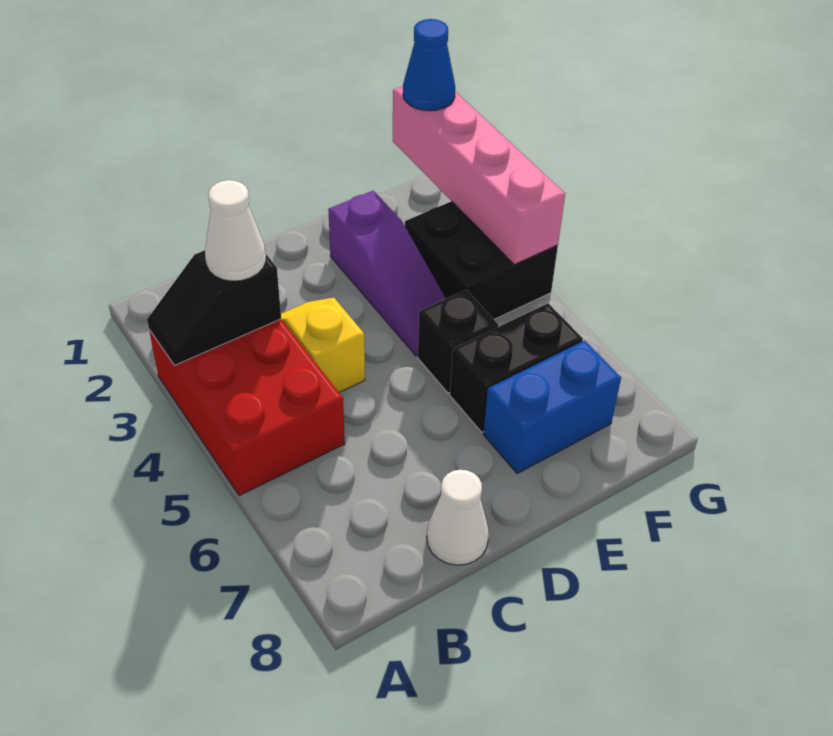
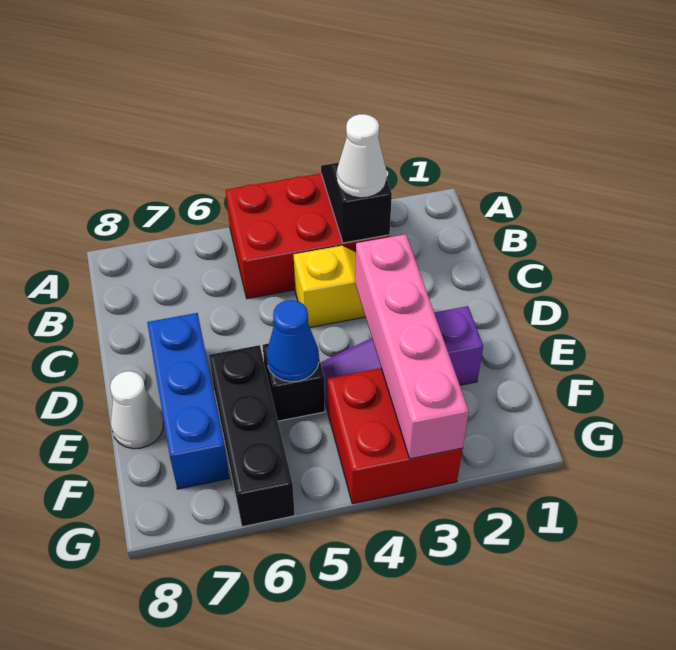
white 1x1 cone [427,470,489,565] -> white 1x1 cone moved to [110,371,163,449]
black 1x2 brick [450,303,583,432] -> black 1x3 brick [209,345,295,527]
blue 1x2 brick [483,340,621,474] -> blue 1x3 brick [147,313,229,489]
black 2x2 brick [405,201,558,319] -> red 2x2 brick [327,368,463,504]
pink 1x4 brick [393,86,565,265] -> pink 1x4 brick turned to [355,234,469,459]
blue 1x1 cone [403,19,455,111] -> blue 1x1 cone moved to [267,300,319,382]

